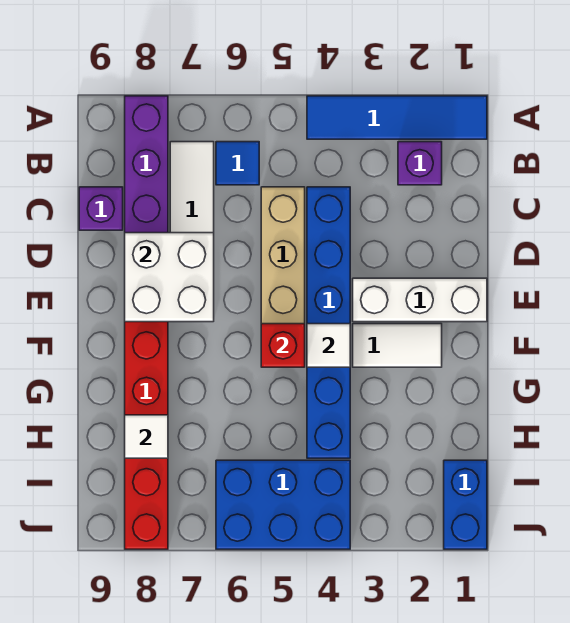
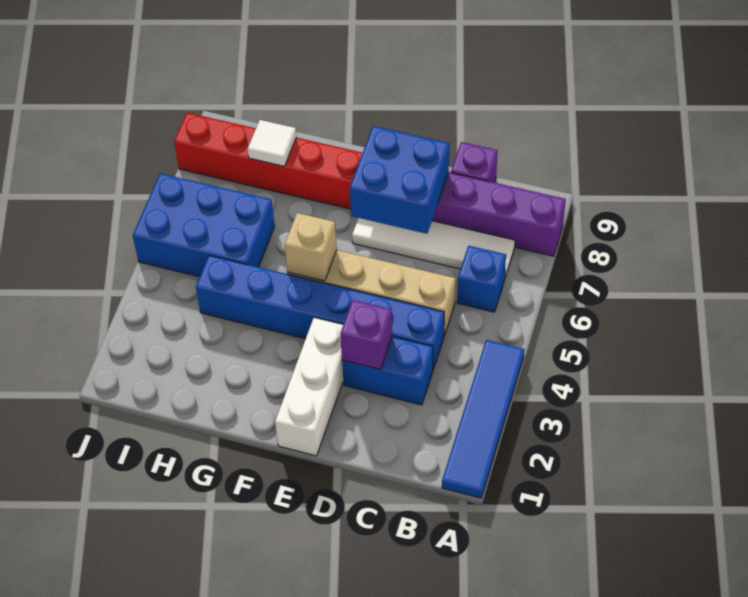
purple 1x1 brick [398,142,442,185] -> purple 1x1 brick moved to [340,300,392,370]
blue 1x1 tile [216,142,259,185] -> blue 1x1 brick [457,246,506,312]
white 2x2 brick [125,233,214,322] -> blue 2x2 brick [350,126,449,234]
white 1x2 tile [353,324,442,367] -> none
white 1x1 tile [307,324,350,367] -> none
red 1x1 brick [261,324,305,367] -> tan 1x1 brick [285,213,337,281]
blue 1x2 brick [444,460,487,549] -> blue 1x2 brick moved to [342,336,433,405]
blue 2x3 brick [216,460,350,549] -> blue 2x3 brick turned to [133,173,275,277]

